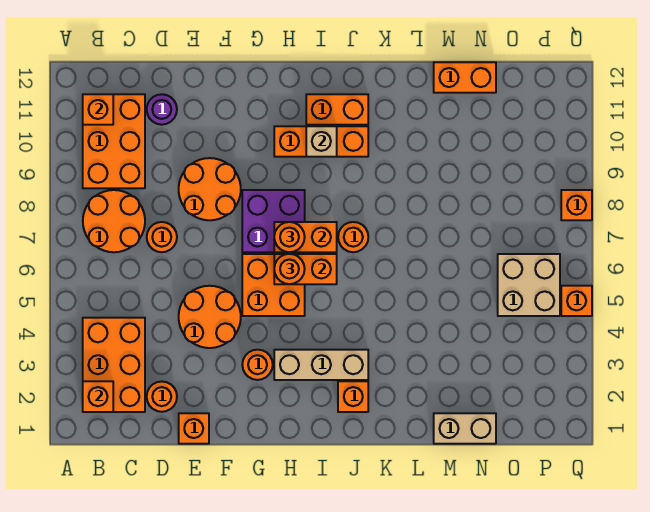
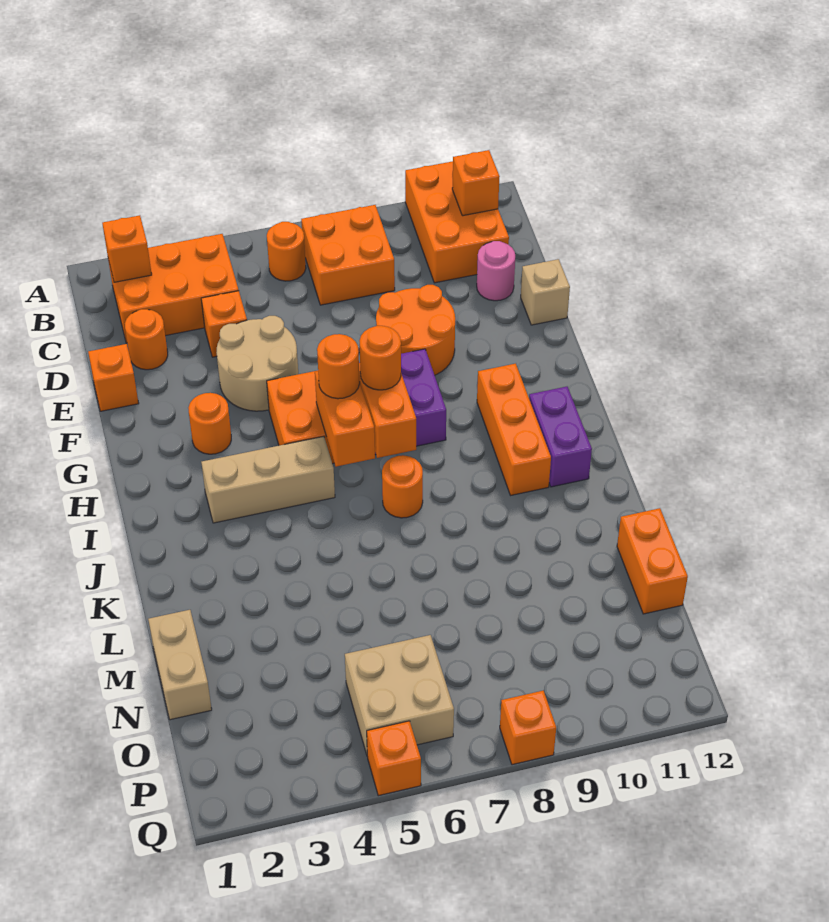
orange 2x2 round brick [83,190,145,252] -> orange 2x2 brick [301,205,395,305]
orange 2x3 brick [83,94,145,188] -> orange 2x3 brick turned to [405,161,509,283]
orange 1x1 round brick [147,222,177,252] -> orange 1x1 round brick moved to [267,222,306,281]
purple 1x1 round brick [147,94,177,125] -> pink 1x1 round brick [477,241,515,301]
orange 2x2 round brick [179,286,241,348] -> tan 2x2 round brick [216,316,298,411]
tan 1x3 brick [274,350,368,380] -> tan 1x3 brick turned to [201,436,335,523]
tan 1x1 brick [306,126,337,157] -> tan 1x1 brick moved to [521,259,570,325]
orange 1x2 brick [306,94,368,125] -> purple 1x2 brick [529,387,592,487]
orange 1x1 brick [338,381,368,412] -> orange 1x1 brick moved to [201,291,247,357]

